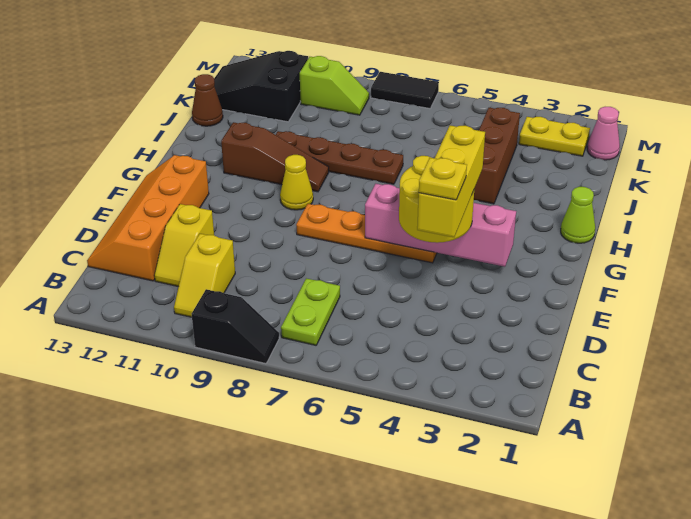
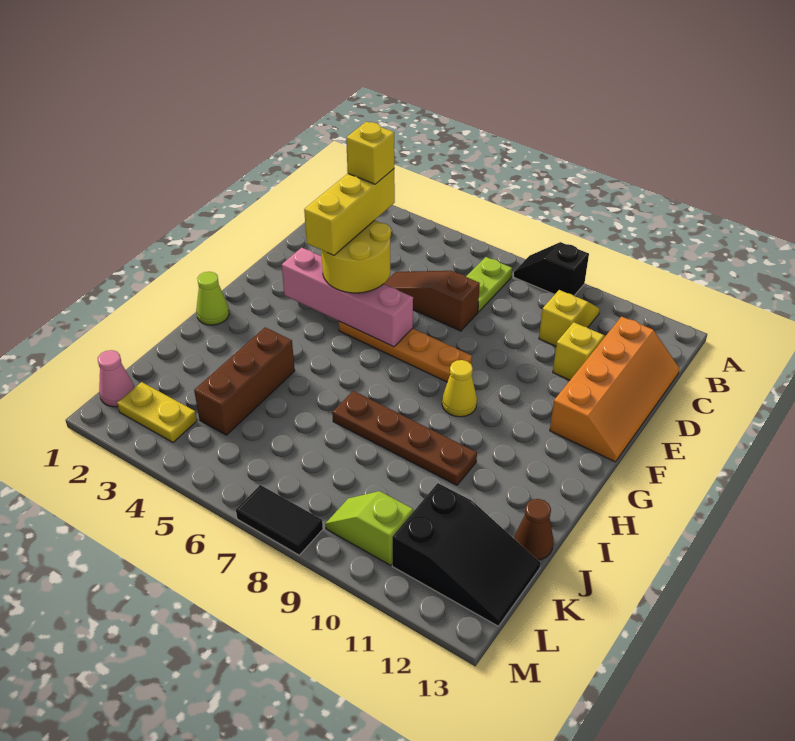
yellow 1x1 plate [419,158,467,200] -> yellow 1x1 brick [346,122,394,184]
brown 1x3 slope [221,122,329,192] -> brown 1x3 slope moved to [384,271,480,331]

